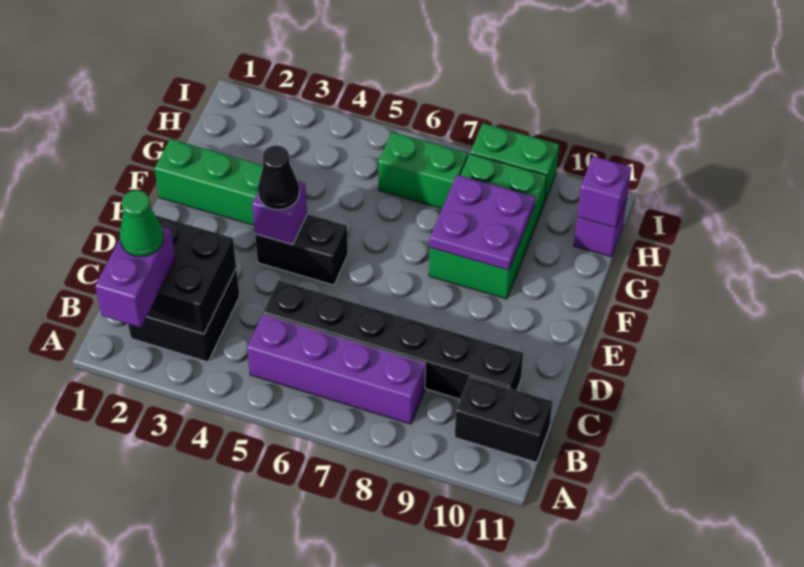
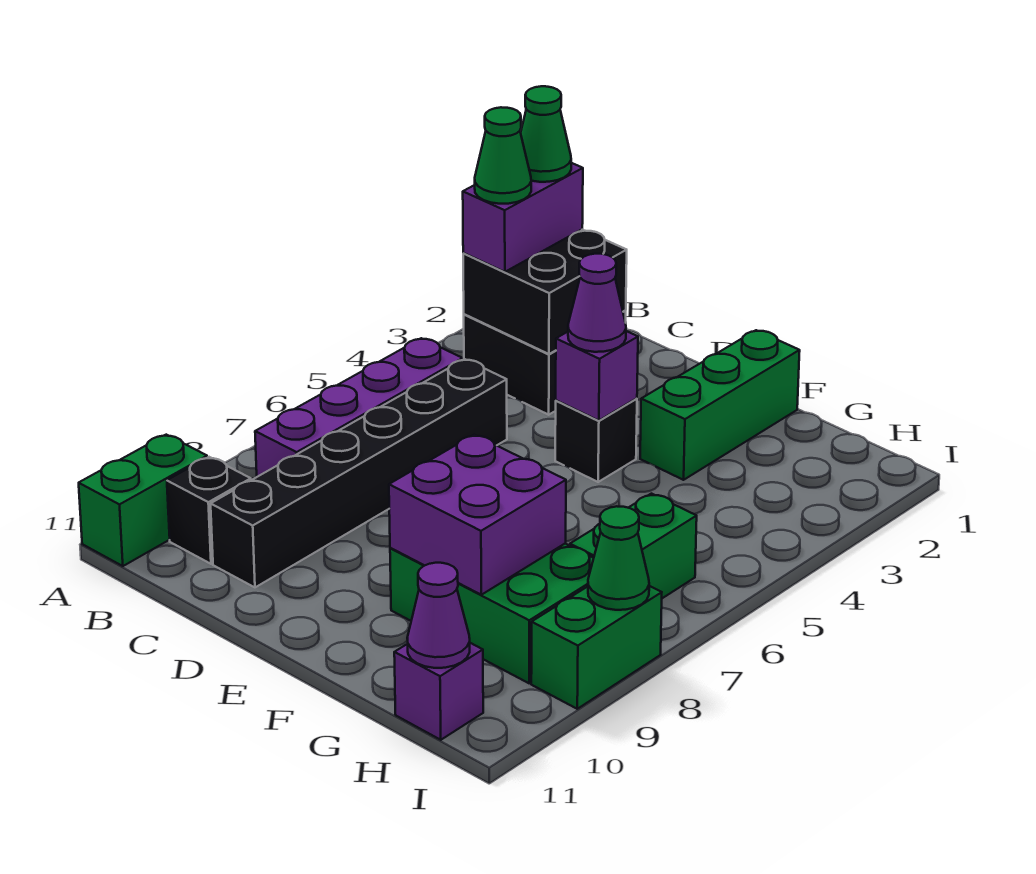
purple 1x2 brick [95,226,175,327] -> purple 1x2 brick turned to [463,163,583,272]
none -> green 1x2 brick [79,435,207,566]
none -> green 1x1 cone [475,107,531,204]
black 1x2 brick [455,377,552,463] -> black 1x1 brick [167,457,251,564]
black 1x2 brick [255,214,348,285] -> black 1x1 brick [555,399,637,482]
black 1x1 cone [258,146,299,210] -> purple 1x1 cone [568,254,626,352]
purple 2x2 plate [430,175,535,270] -> purple 2x2 brick [389,435,566,595]
purple 1x1 brick [577,156,631,228] -> purple 1x1 cone [407,563,470,668]
none -> green 1x1 cone [588,506,649,610]

